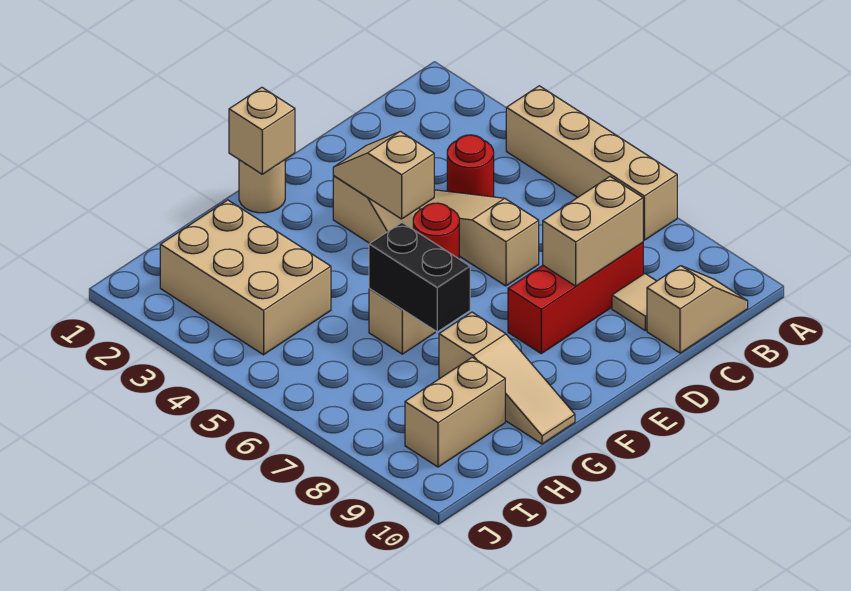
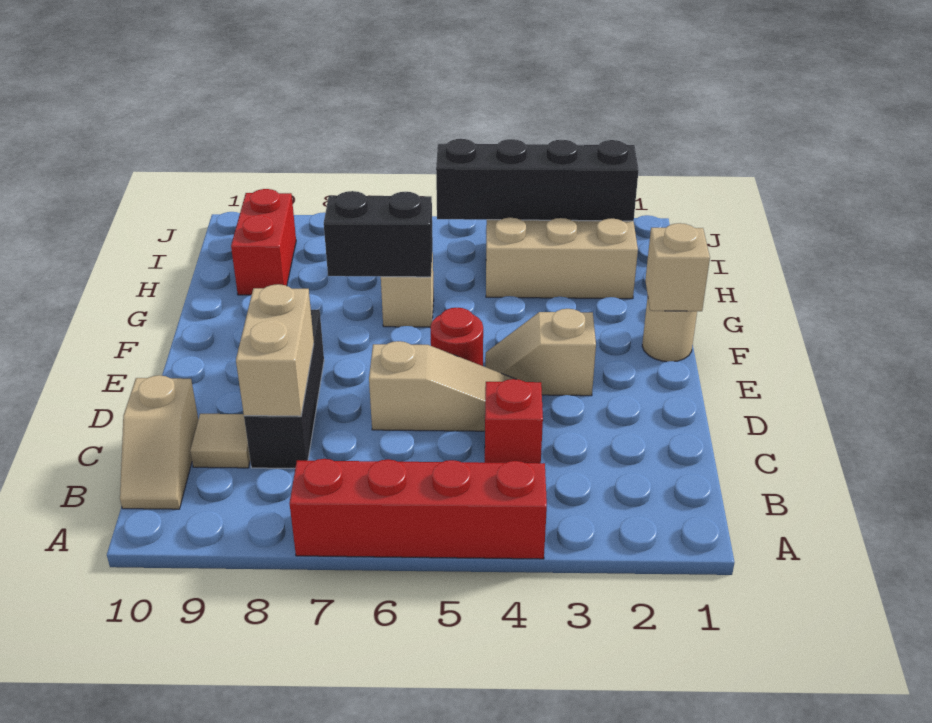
tan 1x4 brick [506,86,677,240] -> red 1x4 brick [290,459,547,559]
red 1x1 round brick [447,135,494,197] -> red 1x1 brick [485,379,543,463]
red 1x3 brick [508,242,643,353] -> black 1x3 brick [244,310,324,468]
tan 1x2 slope [333,131,434,219] -> none
tan 1x3 slope [439,312,575,444] -> none
tan 1x2 brick [405,357,505,467] -> red 1x2 brick [231,189,296,295]
none -> black 1x4 brick [436,139,639,221]

